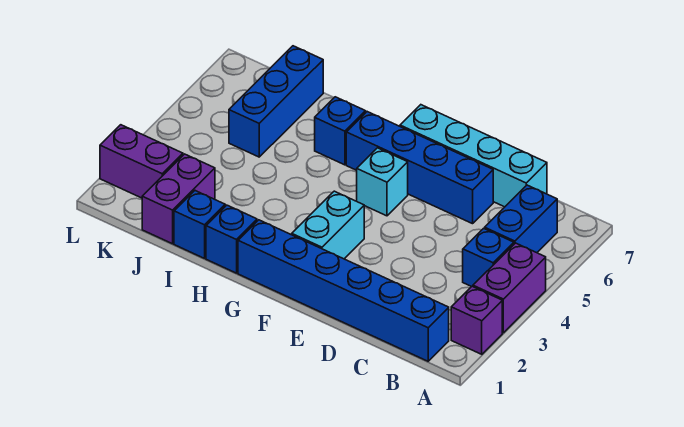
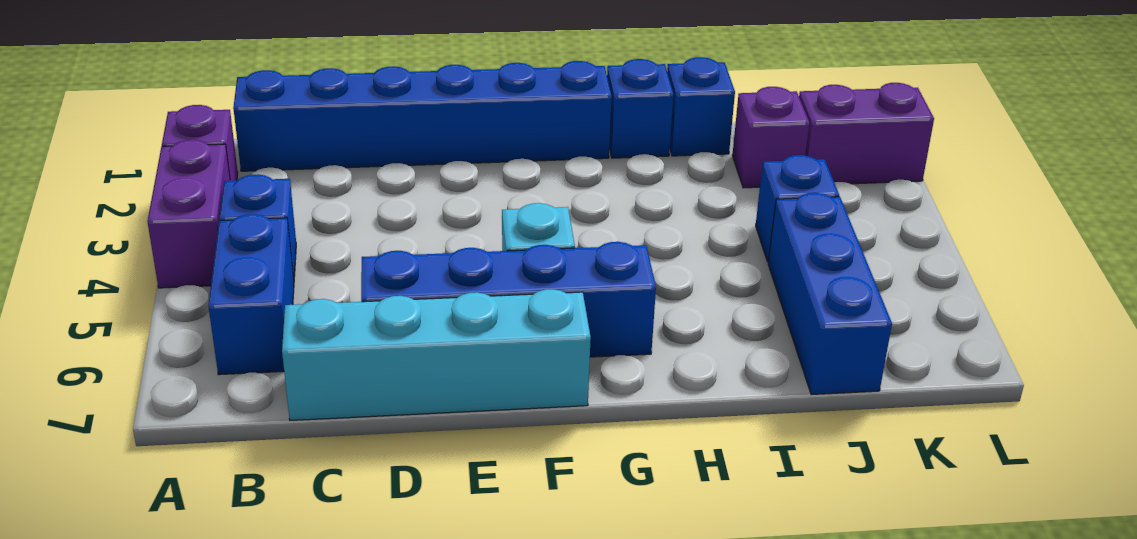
cyan 1x2 brick [292,191,364,259] -> none
blue 1x1 brick [315,97,366,165] -> blue 1x1 brick moved to [756,155,839,262]
purple 1x2 brick [142,154,215,244] -> purple 1x1 brick [732,87,810,188]

